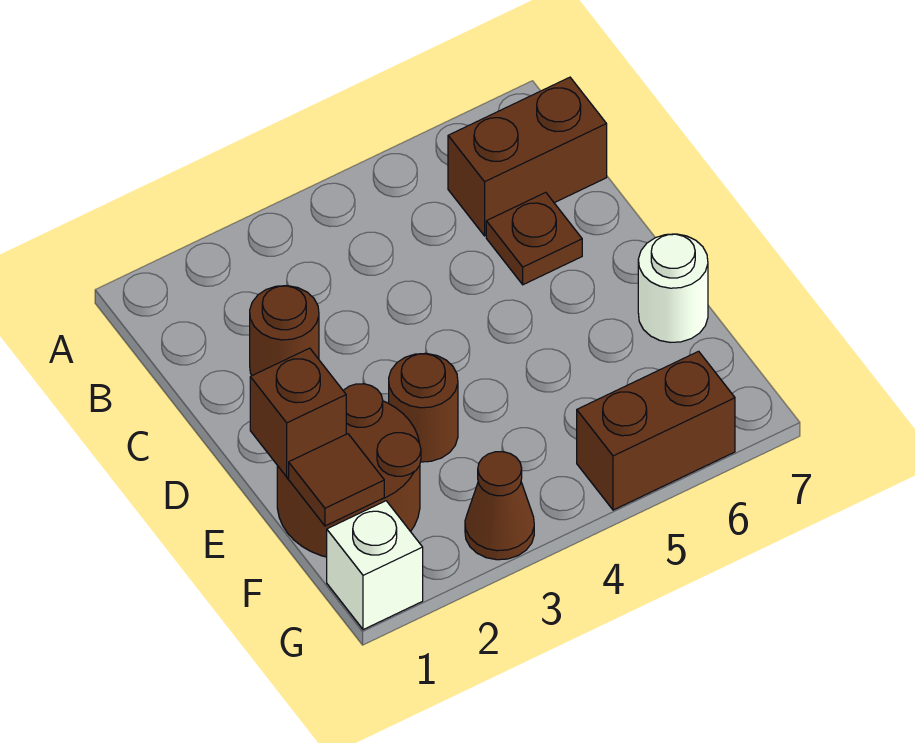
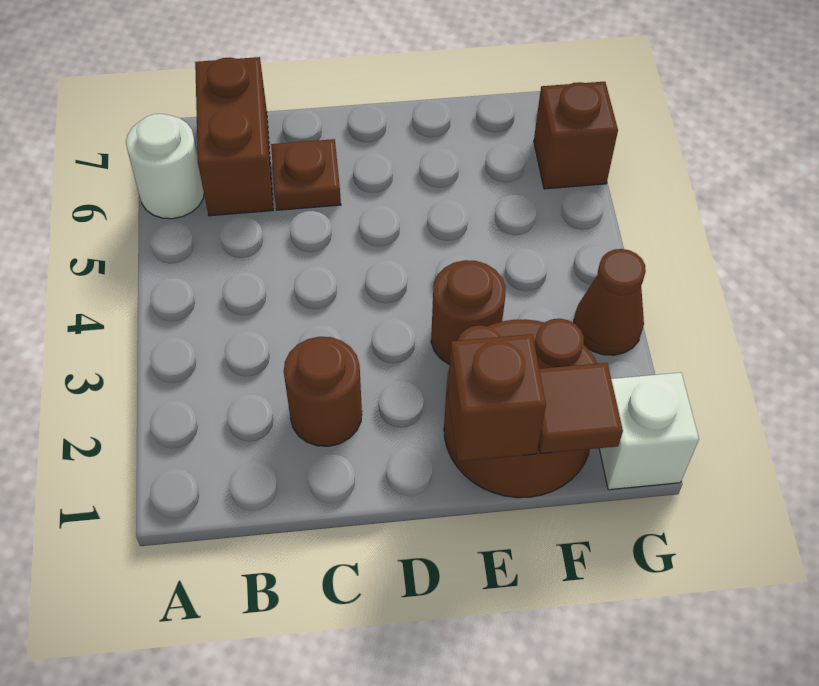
white 1x1 round brick [638,234,708,342] -> white 1x1 round brick moved to [126,114,204,219]
brown 1x2 brick [577,351,735,510] -> brown 1x1 brick [534,82,618,189]

